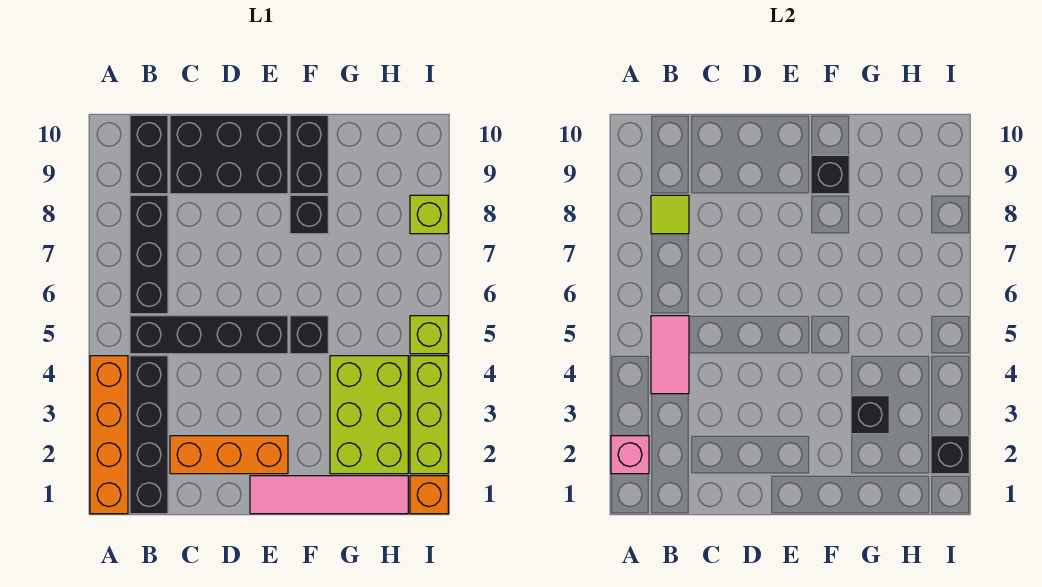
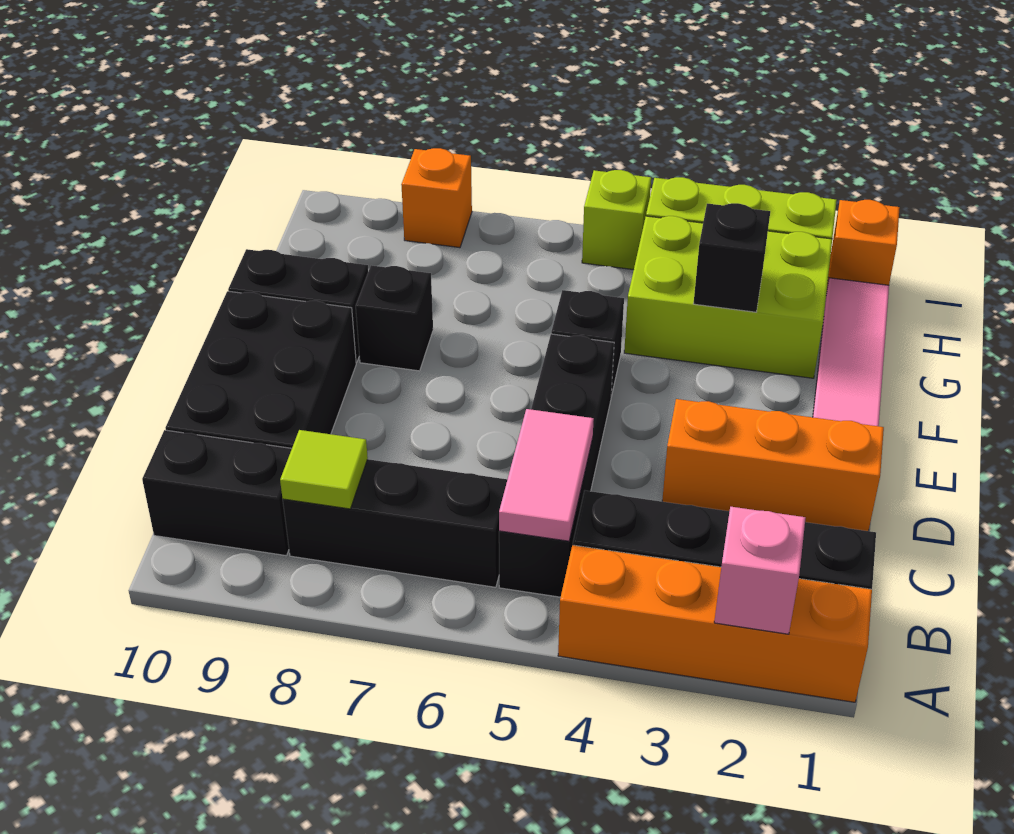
pink 1x2 tile [651,316,689,394] -> pink 1x2 tile turned to [499,409,594,541]
orange 1x3 brick [170,436,288,474] -> orange 1x3 brick turned to [662,399,884,531]
black 1x1 brick [811,155,849,194] -> none
black 1x1 brick [931,436,969,474] -> none
lime 1x1 brick [410,195,448,234] -> orange 1x1 brick [401,148,472,248]

